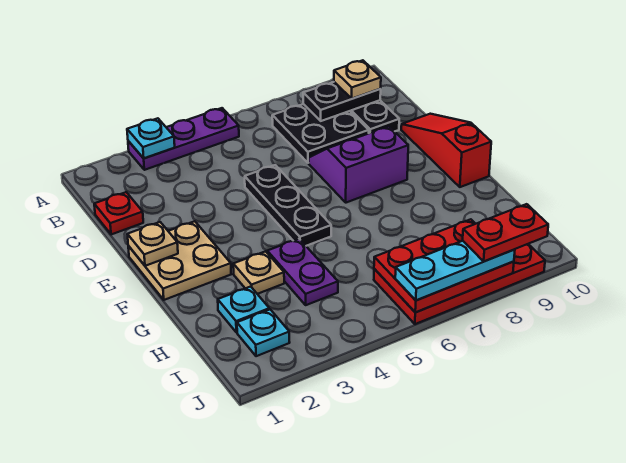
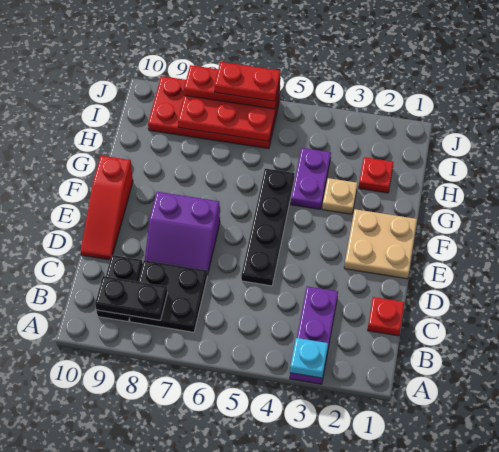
purple 1x3 plate [128,108,239,170] -> purple 1x3 plate turned to [290,286,338,384]
tan 1x1 plate [334,60,381,99] -> none
black 1x3 plate [245,165,331,246] -> black 1x4 plate [241,169,295,286]
tan 1x1 plate [127,222,178,266] -> none
cyan 1x1 plate [218,287,269,333] -> red 1x1 plate [359,157,393,193]
cyan 1x1 plate [237,309,290,356] -> none
cyan 1x3 plate [395,241,515,300] -> red 1x3 plate [184,65,280,109]
red 1x2 plate [463,204,548,261] -> red 1x2 plate moved to [214,62,280,101]

